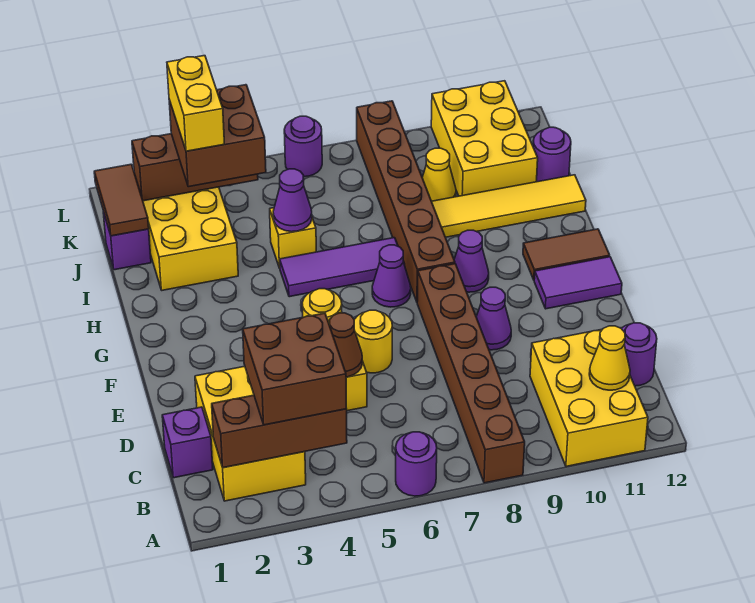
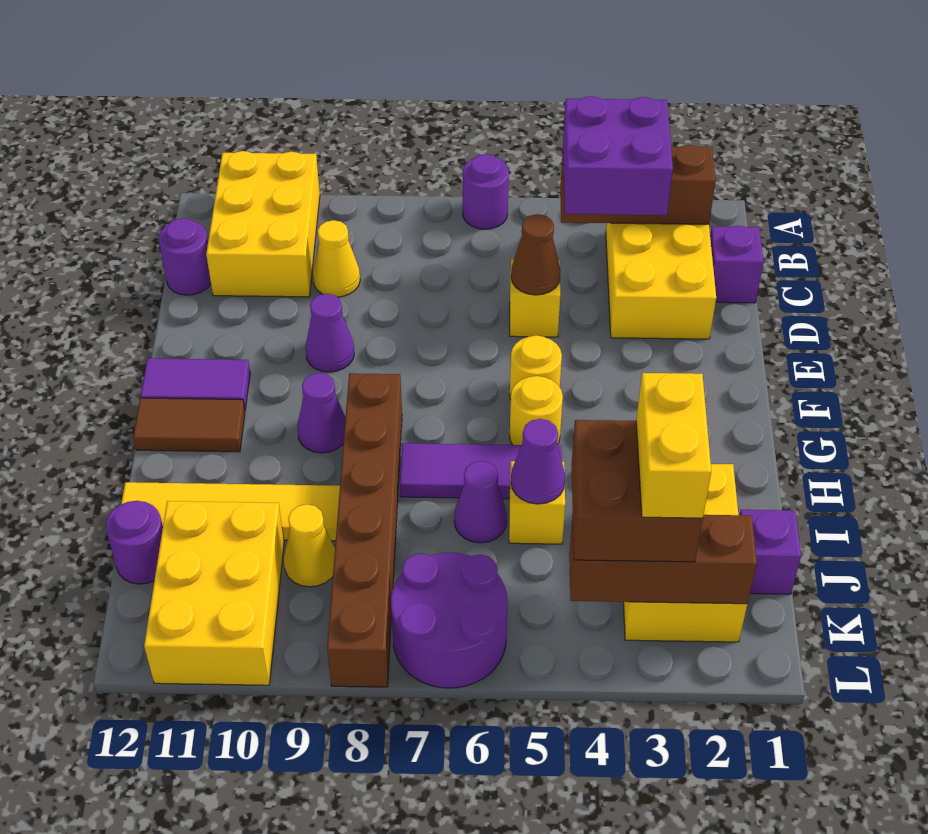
brown 1x6 brick [417,264,525,483] -> none
brown 2x2 brick [243,313,346,425] -> purple 2x2 brick [563,96,673,215]
yellow 1x1 cone [589,326,630,390] -> yellow 1x1 cone moved to [313,220,360,297]
yellow 1x1 round brick [354,310,392,373] -> yellow 1x1 round brick moved to [510,376,563,445]
purple 1x1 cone [372,245,411,307] -> purple 1x1 cone moved to [454,461,507,543]
brown 1x2 tile [94,164,149,236] -> none
purple 1x1 round brick [284,116,322,177] -> purple 2x2 round brick [391,553,508,688]

